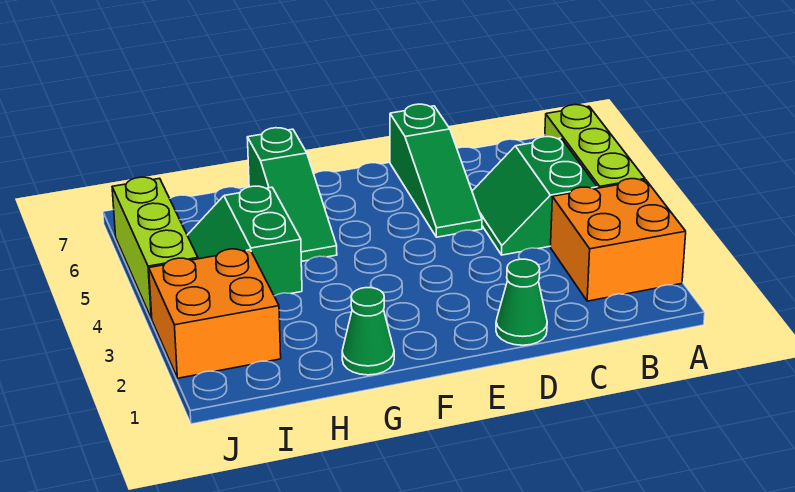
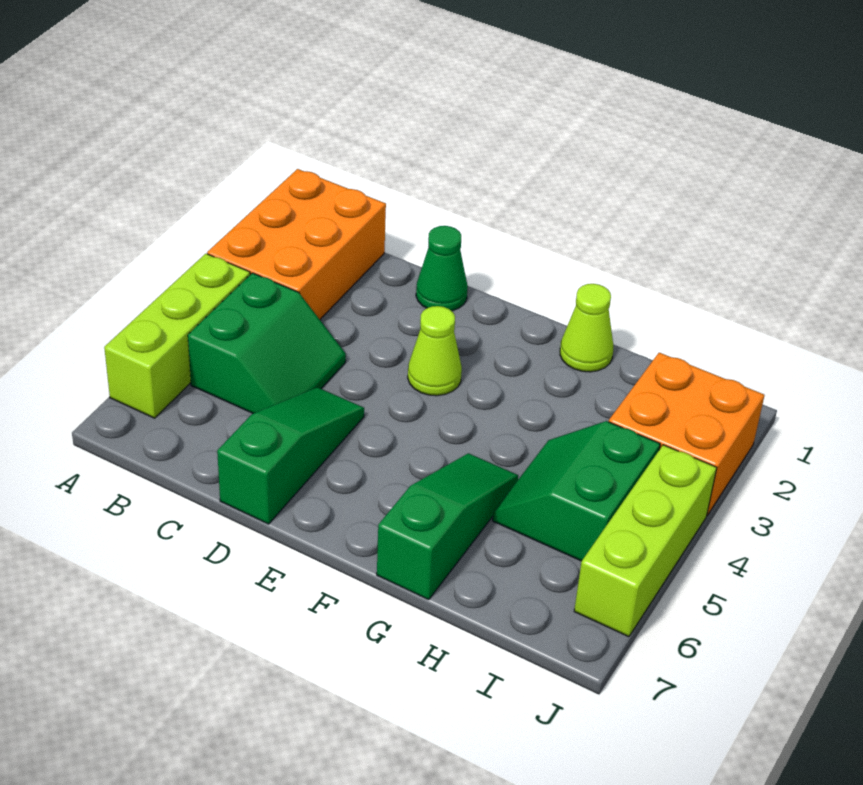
orange 2x2 brick [551,179,686,301] -> orange 2x3 brick [207,169,386,319]
none -> lime 1x1 cone [408,306,462,396]
green 1x1 cone [342,288,394,375] -> lime 1x1 cone [560,284,613,372]
green 2x2 slope [187,186,302,296] -> green 2x2 slope turned to [493,421,660,561]

